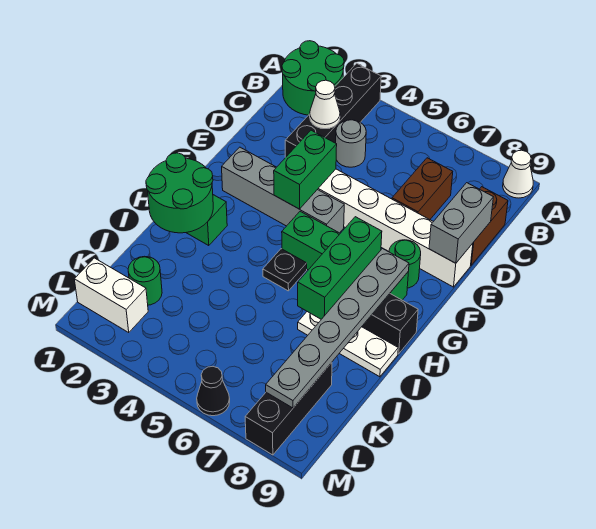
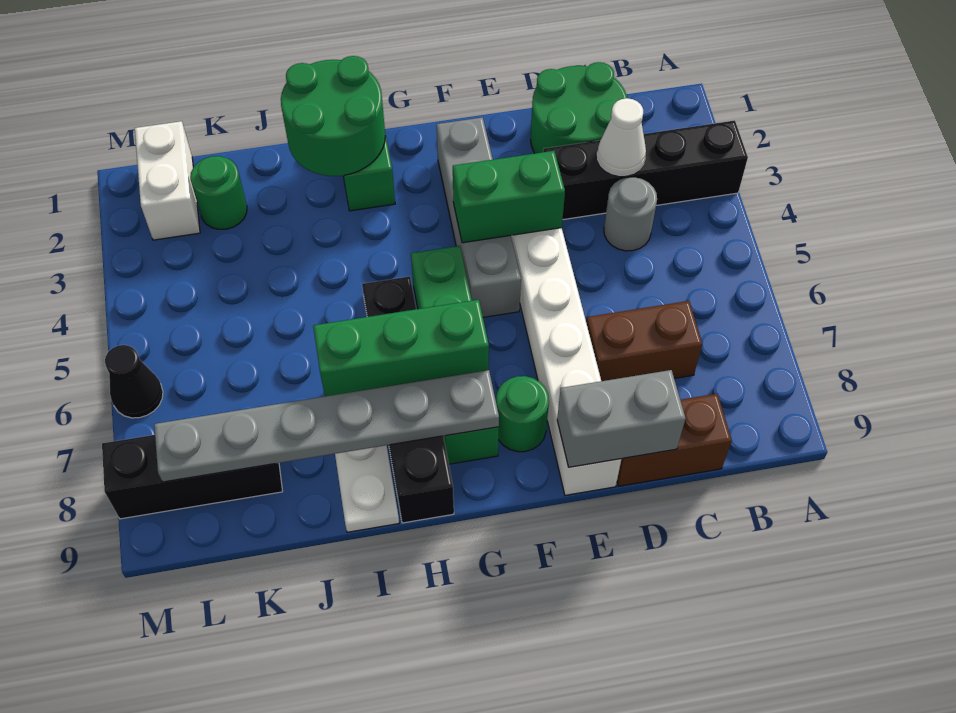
green 2x2 round brick [282,41,344,115] -> green 2x2 round brick moved to [531,62,627,153]
white 1x1 cone [503,150,533,198] -> none

